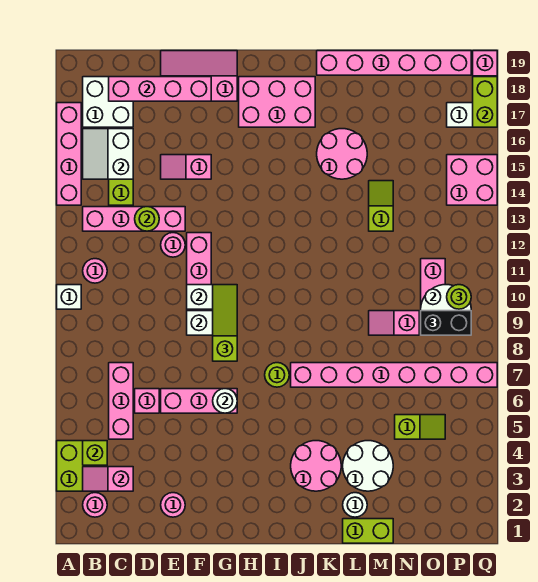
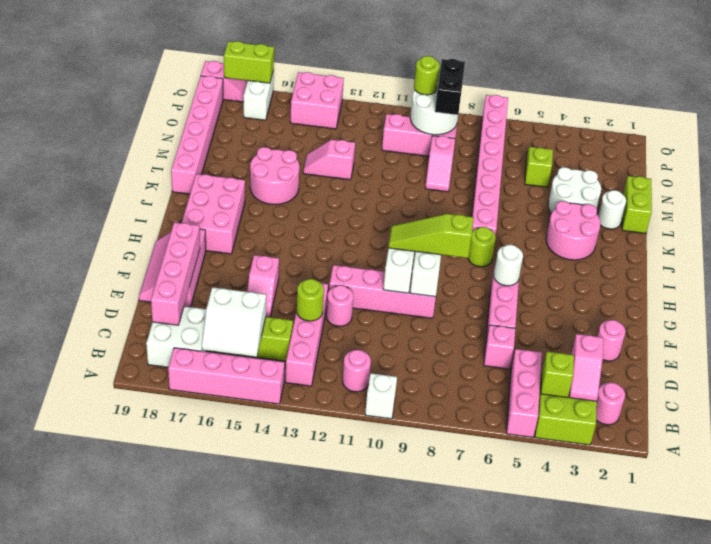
pink 1x3 brick [109,363,133,439] -> pink 1x3 brick turned to [507,349,542,437]
lime 1x2 slope [369,181,393,231] -> pink 1x2 slope [303,140,355,180]

